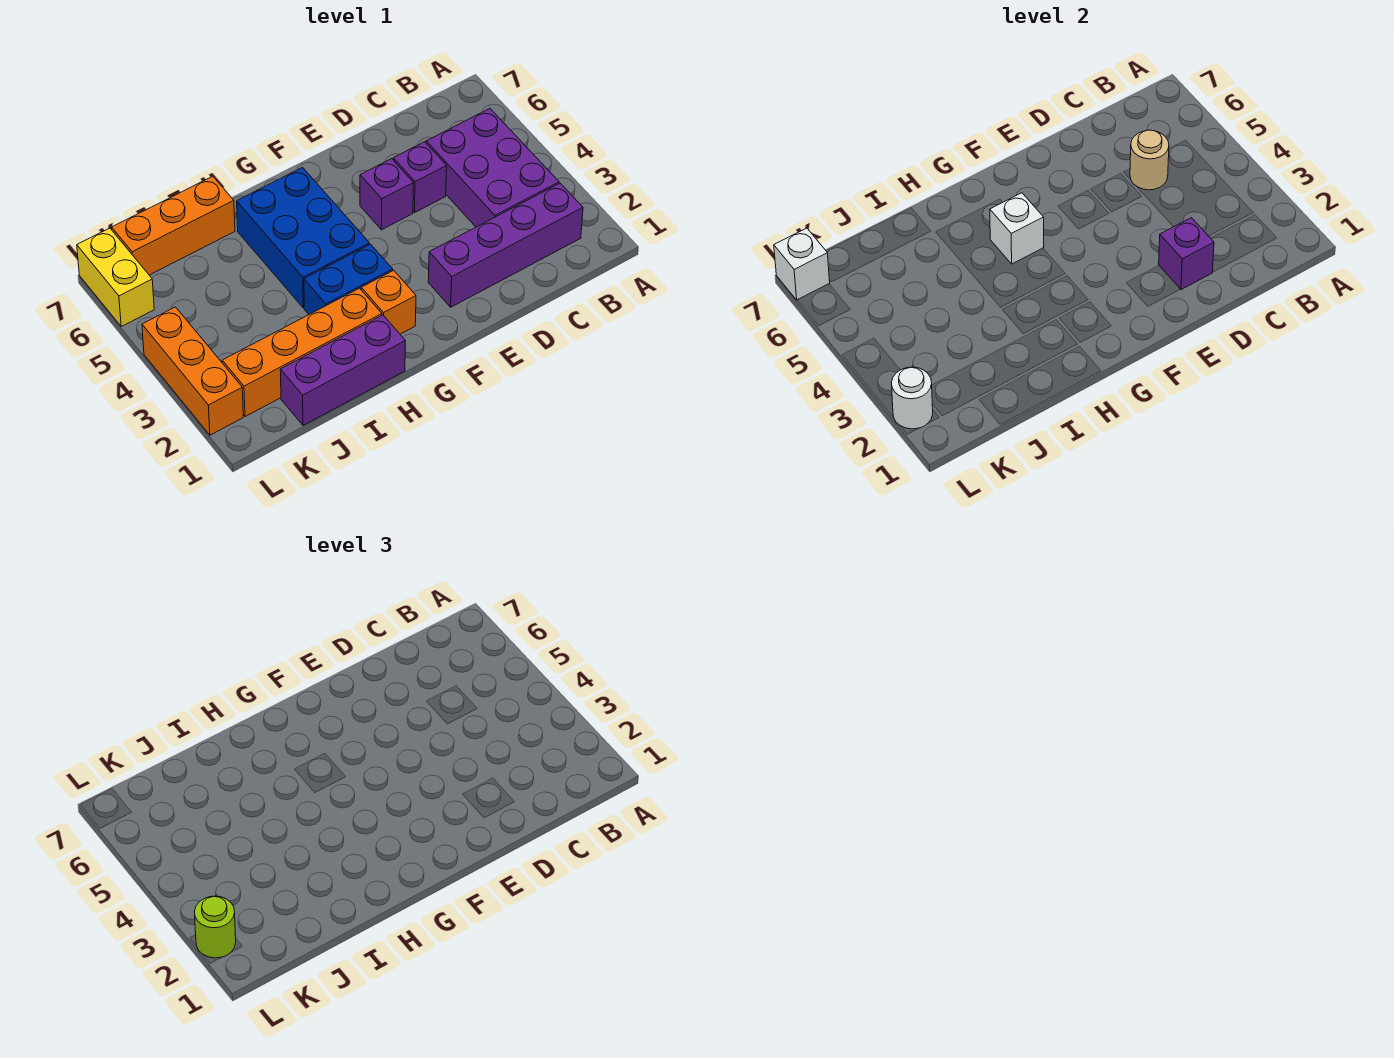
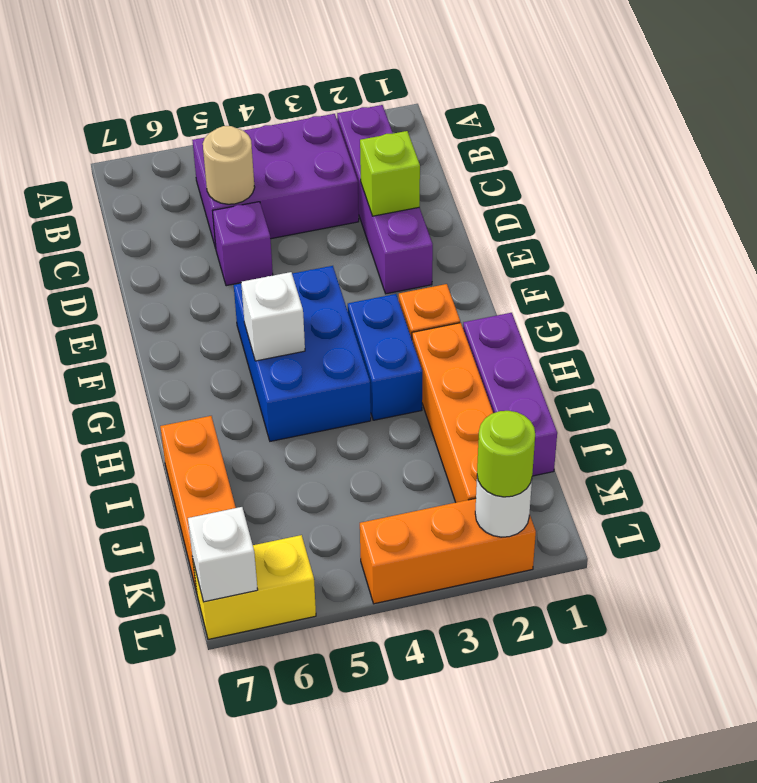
purple 1x1 brick [1159,218,1214,290] -> lime 1x1 brick [360,131,420,216]
purple 1x1 brick [360,159,414,230] -> none
blue 2x3 brick [237,168,369,308] -> blue 2x3 brick turned to [234,266,371,441]

